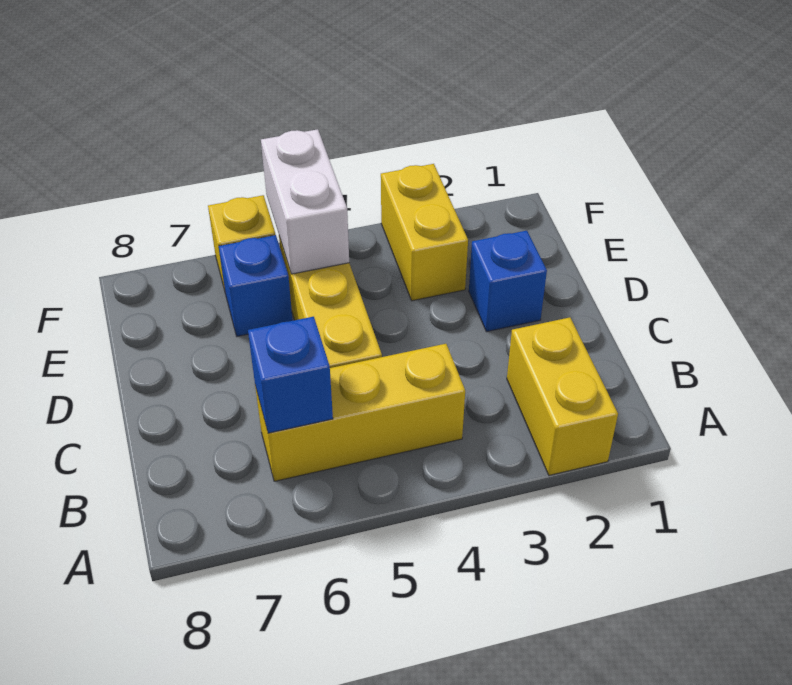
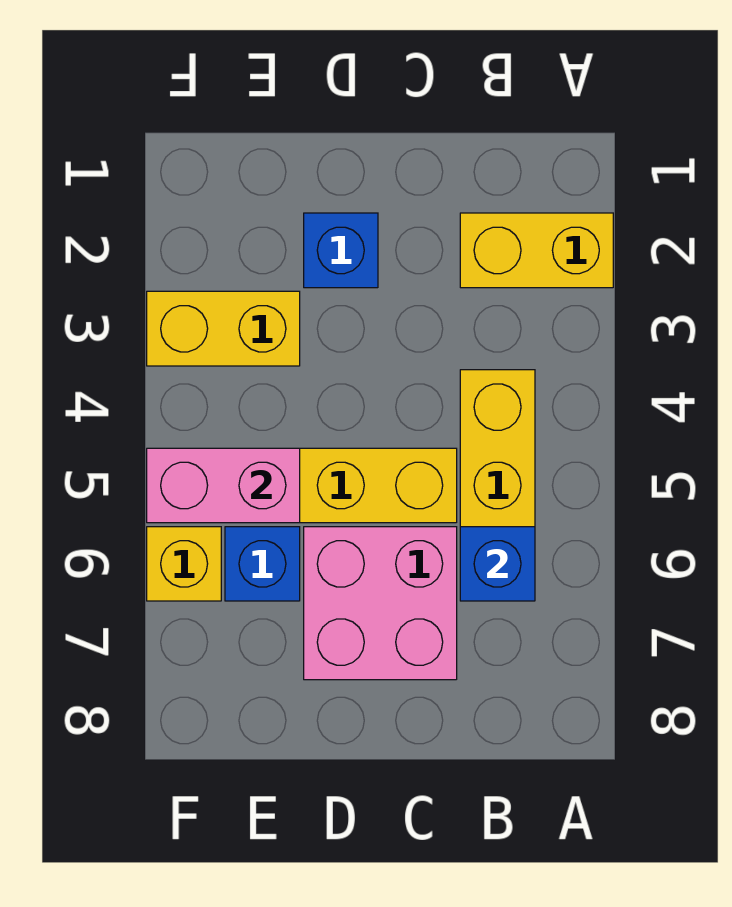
none -> pink 2x2 brick [304,527,457,680]
white 1x2 brick [261,129,349,274] -> pink 1x2 brick [147,448,300,523]

